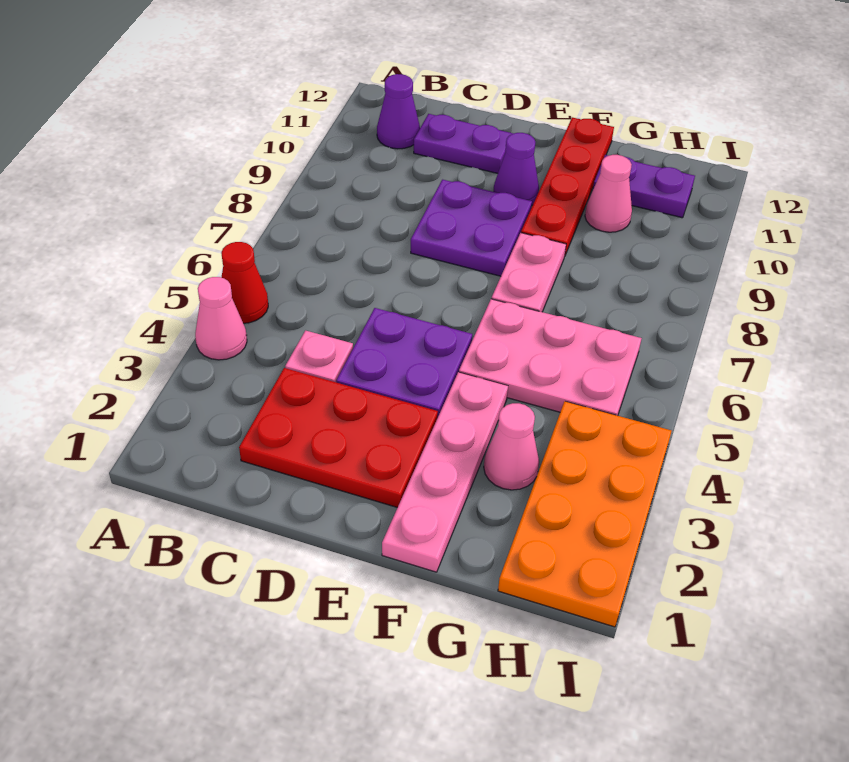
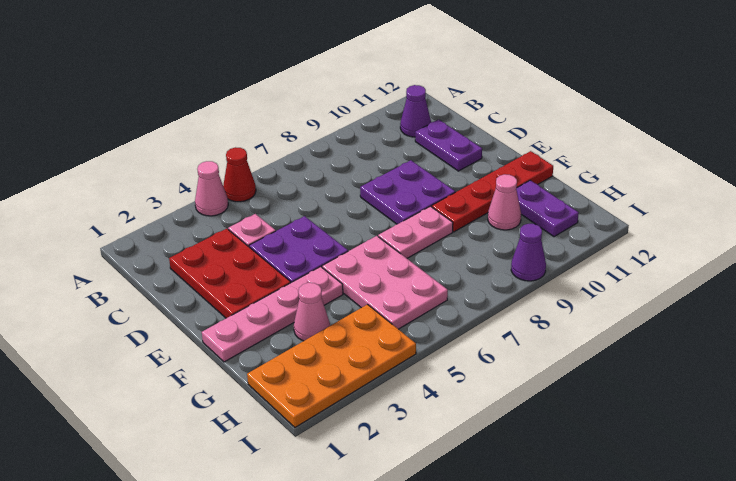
purple 1x1 cone [493,133,539,205] -> purple 1x1 cone moved to [511,224,546,281]

